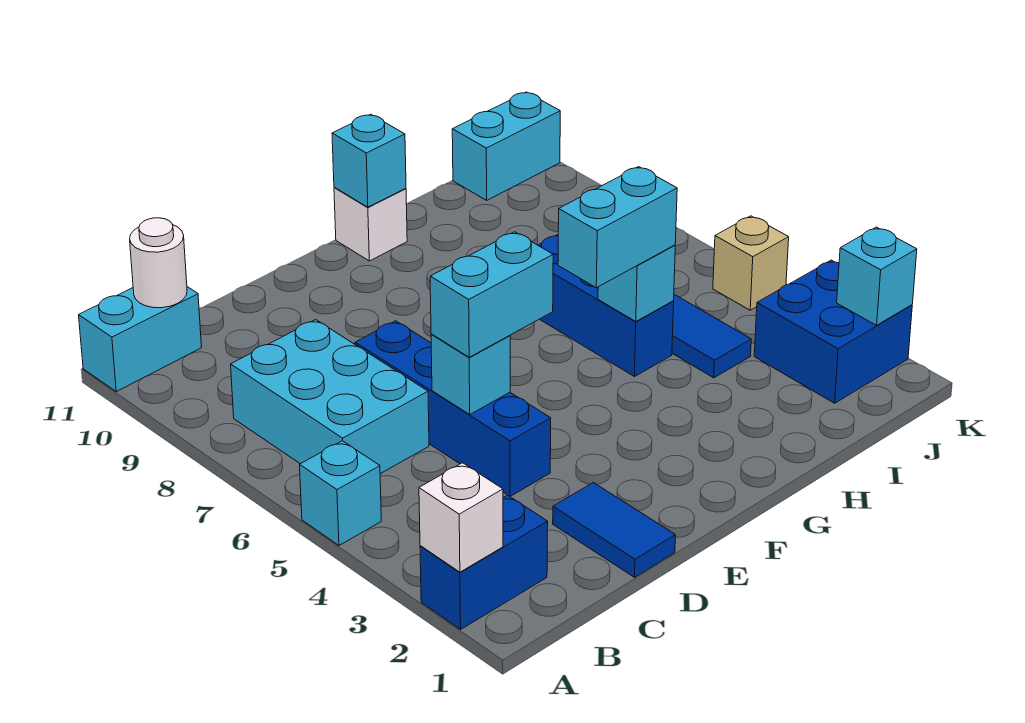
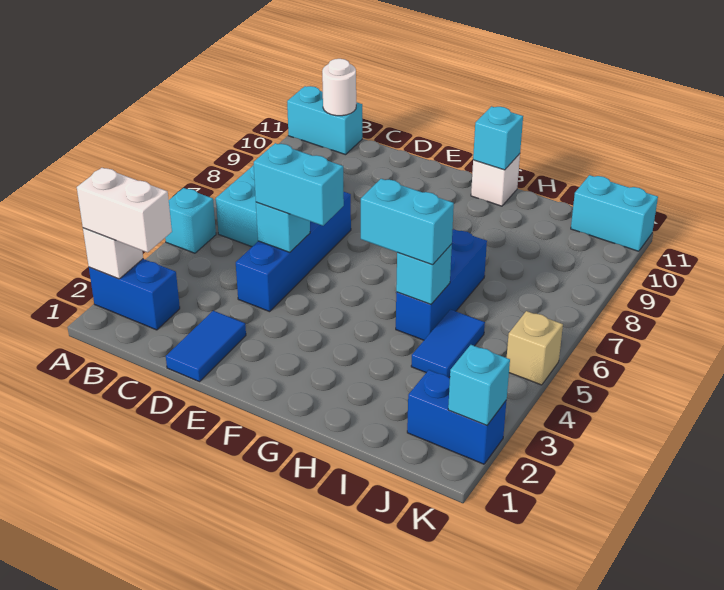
none -> white 1x2 brick [77,168,172,252]
blue 2x2 brick [754,260,912,403] -> blue 1x2 brick [407,370,507,464]

